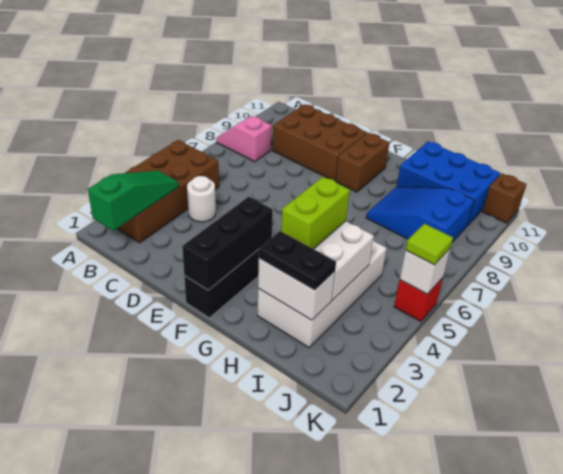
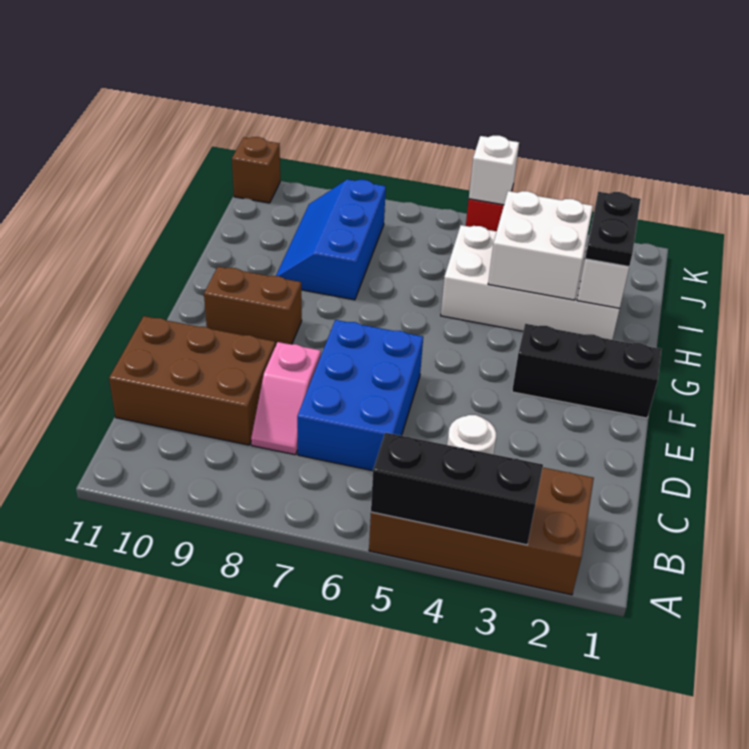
pink 1x2 slope [216,116,271,162] -> pink 1x2 slope moved to [251,342,321,455]
green 1x3 slope [88,171,179,231] -> none
brown 2x3 brick [272,104,367,181] -> brown 2x3 brick turned to [109,316,275,445]
black 1x3 brick [182,197,273,290] -> black 1x3 brick moved to [371,433,543,545]
lime 1x2 brick [281,177,350,249] -> none
blue 2x3 slope [366,187,474,242] -> blue 2x3 slope turned to [276,179,386,300]
blue 2x3 brick [397,141,500,225] -> blue 2x3 brick moved to [297,320,423,471]
lime 1x1 tile [406,224,453,265] -> none

